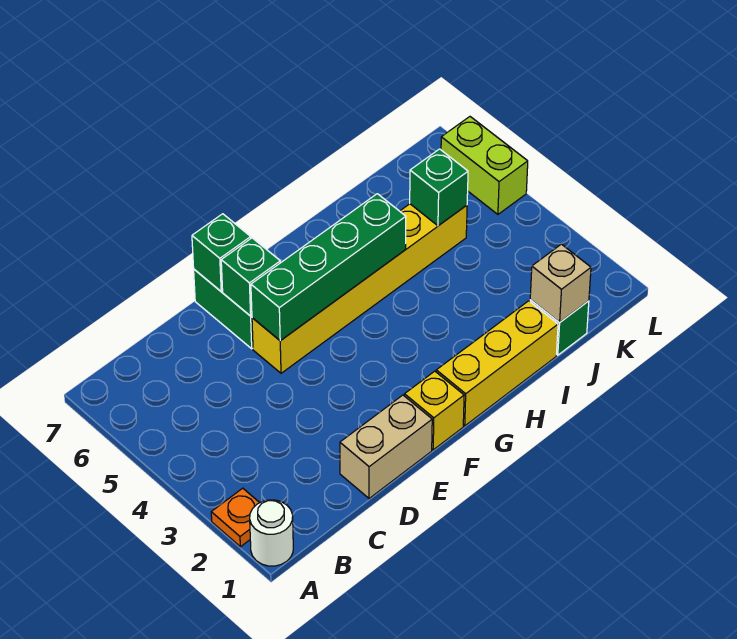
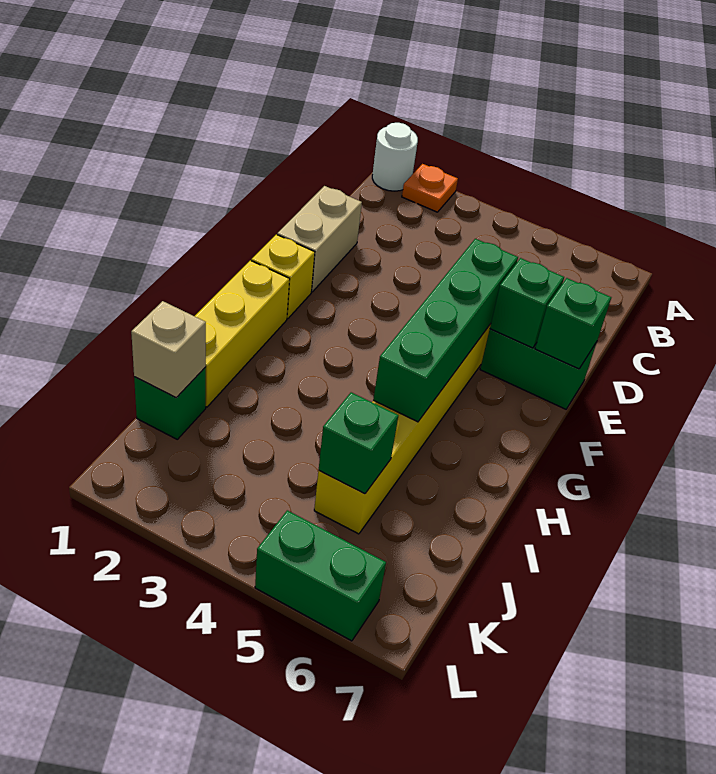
lime 1x2 brick [441,117,528,214] -> green 1x2 brick [255,510,386,641]

